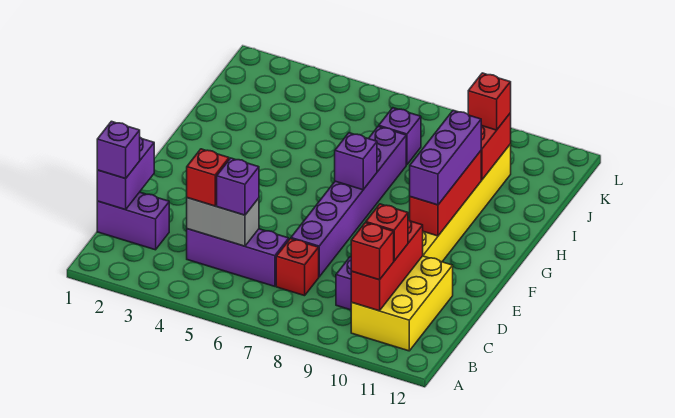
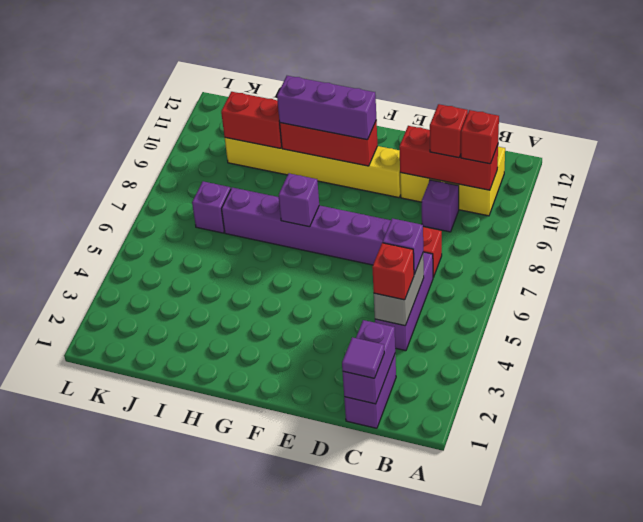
purple 1x2 brick [97,138,154,210] -> purple 1x2 brick turned to [342,320,395,404]
purple 1x1 brick [97,121,140,179] -> purple 1x1 tile [342,337,384,378]
red 1x1 brick [468,73,511,130] -> none

